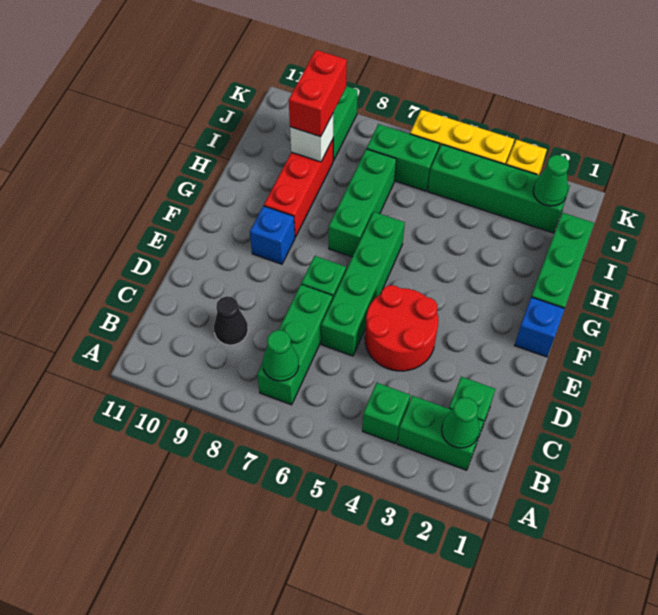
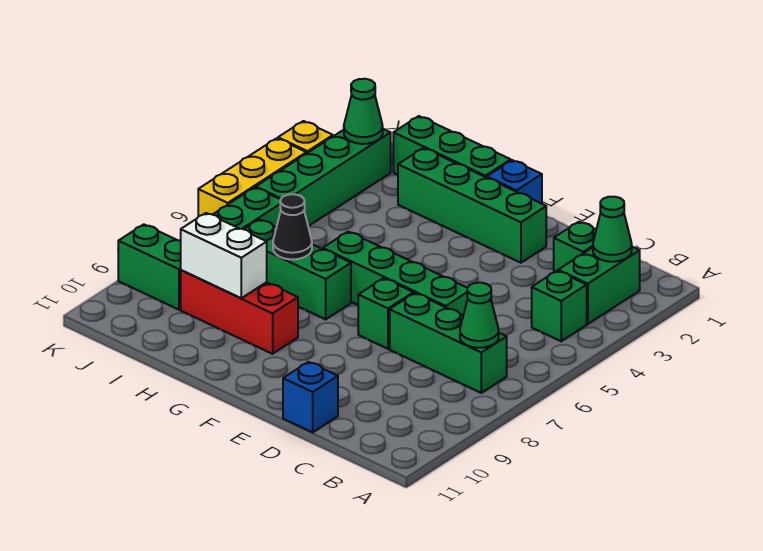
black 1x1 cone [214,296,248,345] -> black 1x1 cone moved to [273,194,312,259]
red 2x2 round brick [365,285,438,371] -> none
none -> green 1x4 brick [398,148,546,263]
blue 1x1 brick [250,206,295,264] -> blue 1x1 brick moved to [283,362,338,432]
white 1x1 brick [290,114,333,162] -> white 1x2 brick [181,213,267,298]
red 1x2 brick [289,50,347,137] -> none

